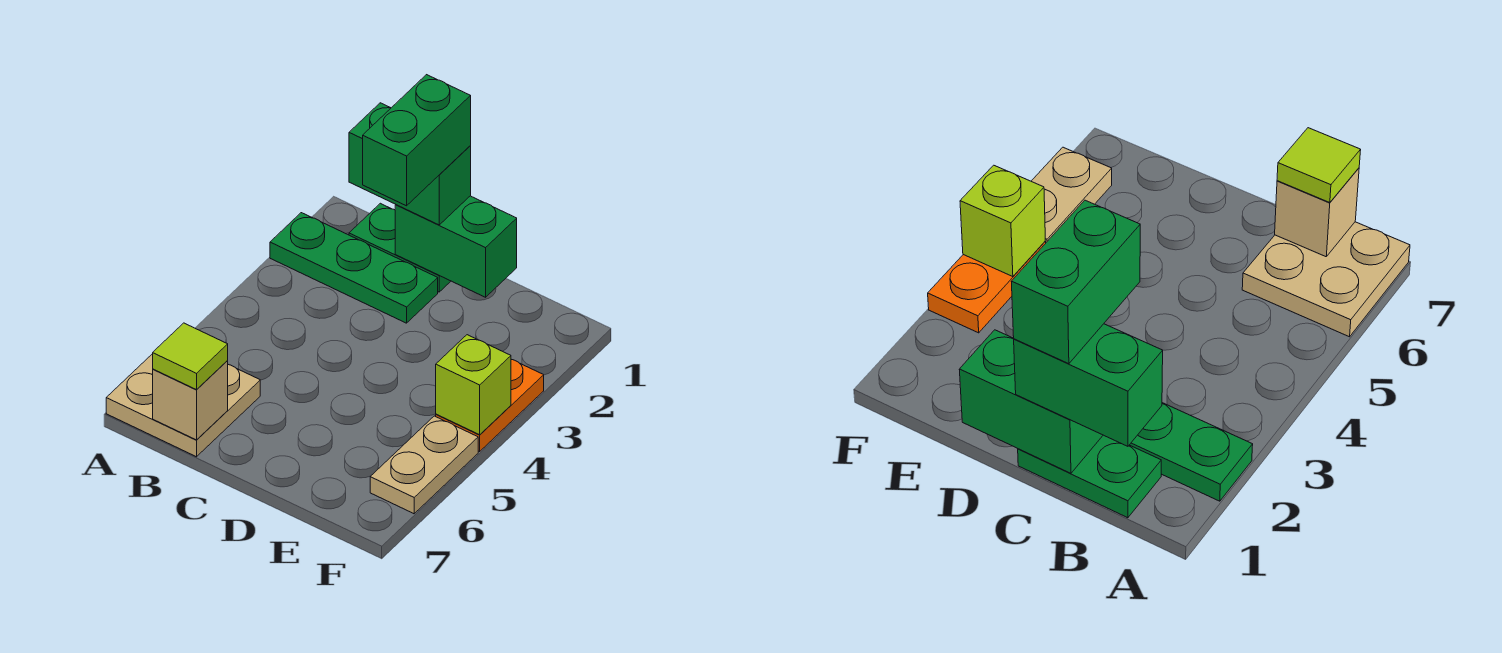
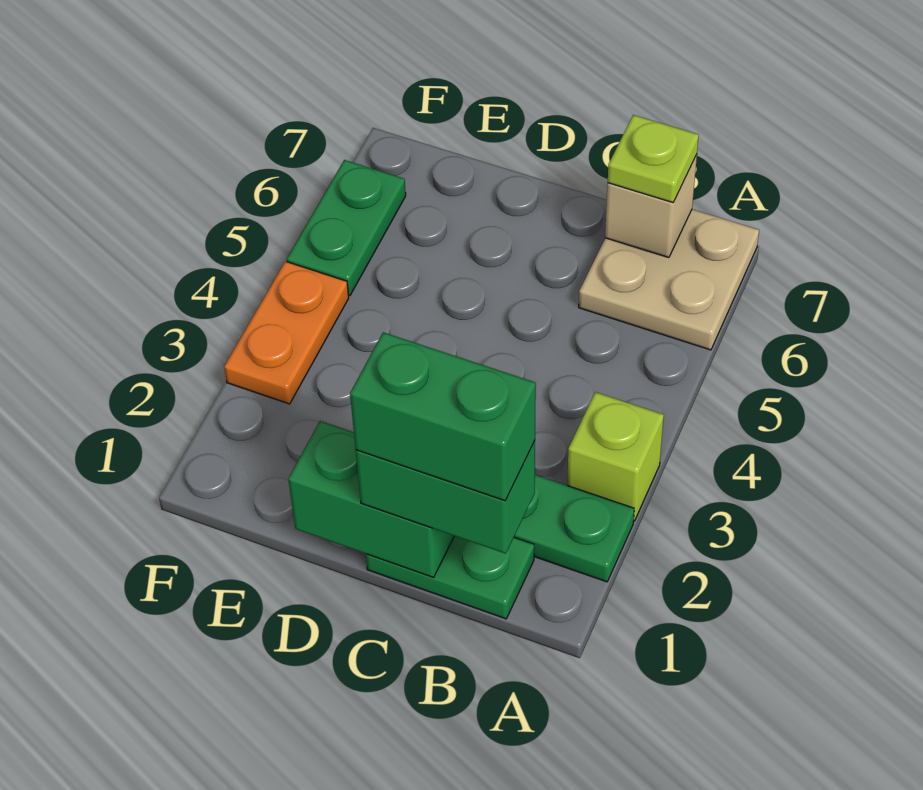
lime 1x1 tile [153,323,228,390] -> lime 1x1 plate [608,115,699,203]
green 1x2 brick [363,75,471,206] -> green 1x2 brick turned to [350,332,536,501]
lime 1x1 brick [436,335,511,435] -> lime 1x1 brick moved to [567,392,664,521]
tan 1x2 plate [370,416,478,514] -> green 1x2 plate [287,160,406,296]

